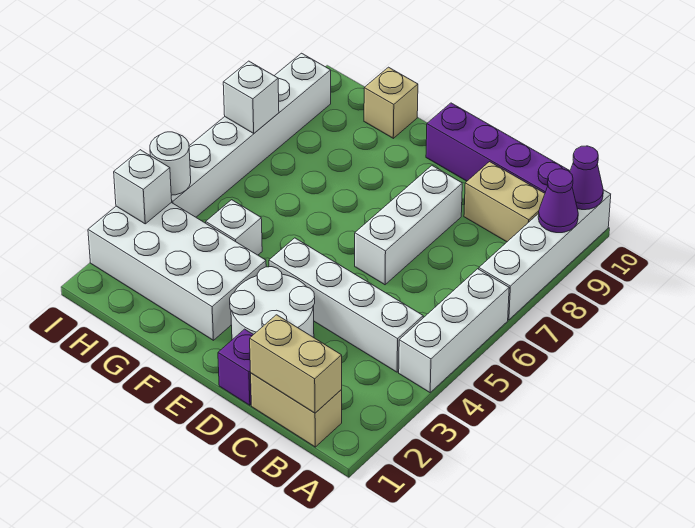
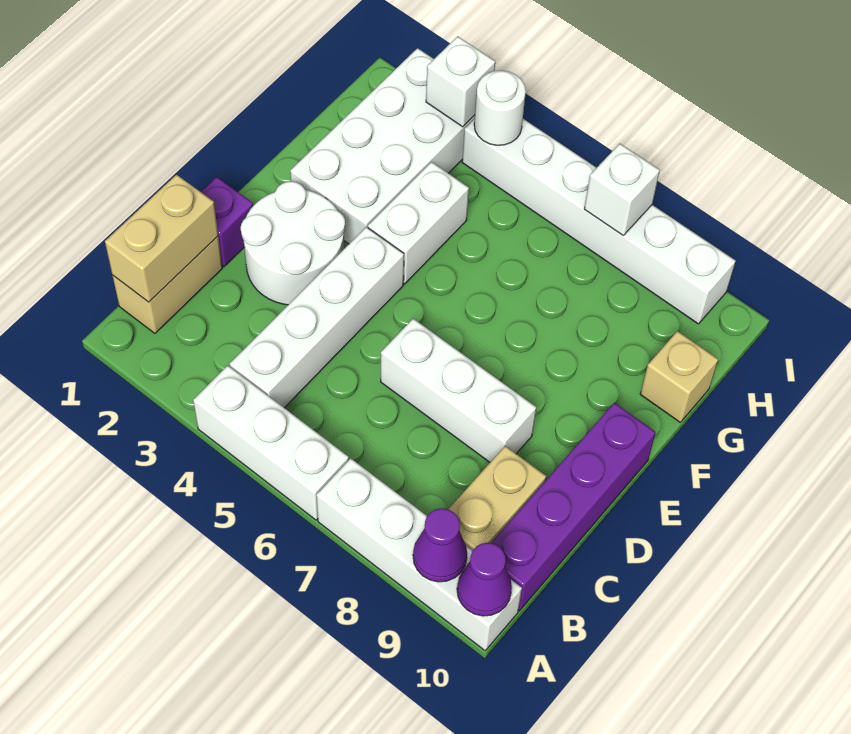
white 1x1 brick [206,200,262,255] -> white 1x2 brick [368,162,469,284]

